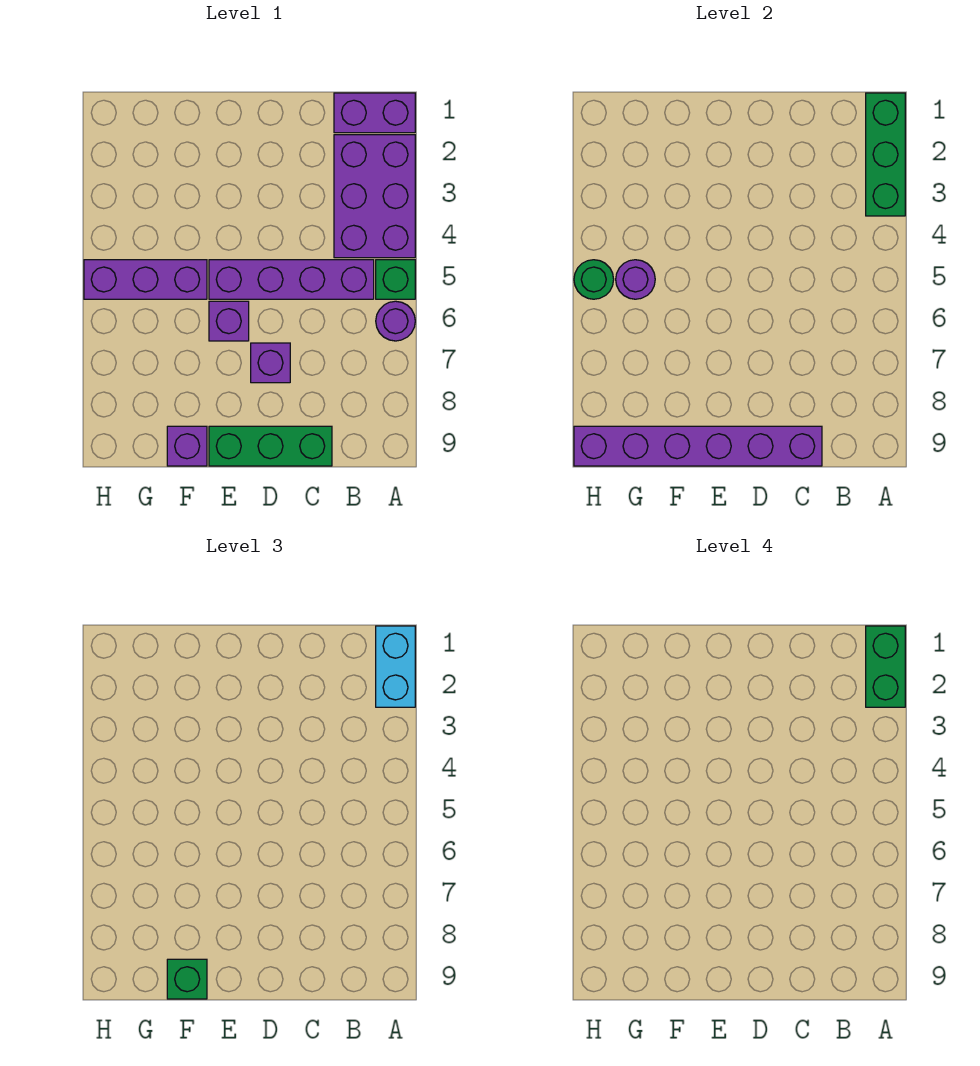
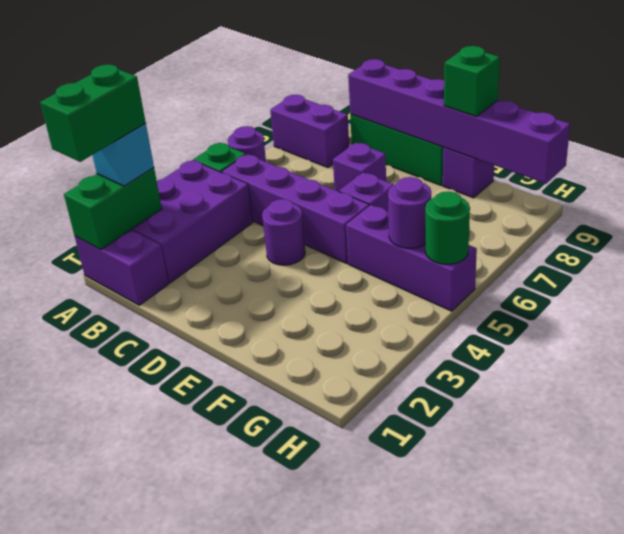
green 1x3 brick [866,93,905,216] -> green 1x2 brick [64,168,162,250]
cyan 1x2 brick [376,626,415,707] -> cyan 1x1 brick [92,123,154,186]
none -> purple 1x2 brick [270,95,349,168]
none -> purple 1x1 round brick [262,199,305,265]

